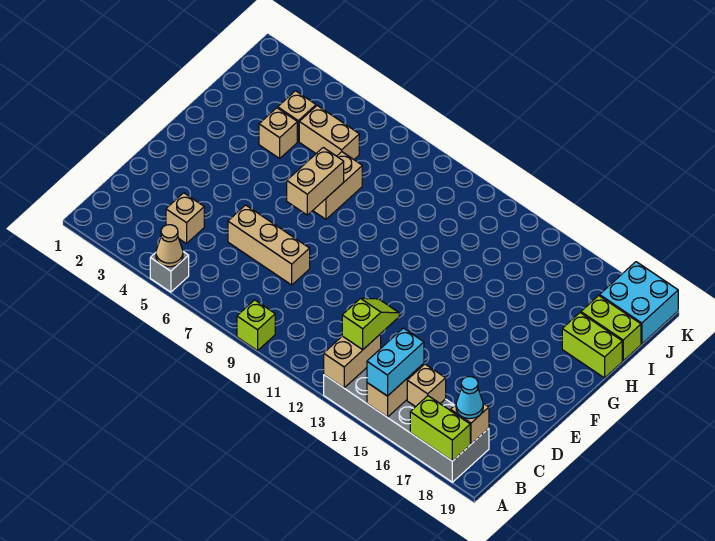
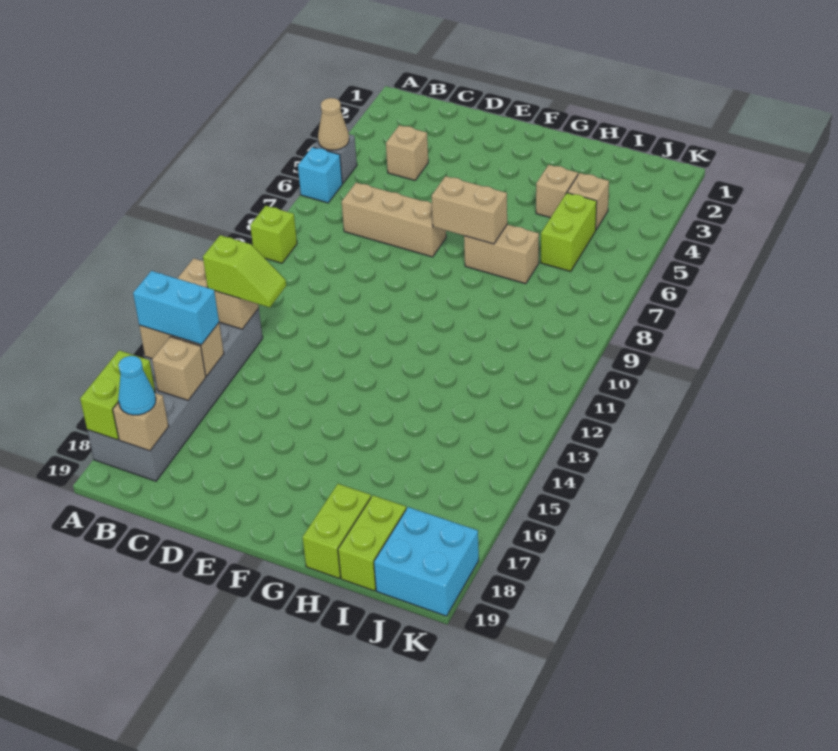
none -> cyan 1x1 brick [298,147,342,203]
tan 1x3 brick [228,205,310,285] -> tan 1x3 brick turned to [342,183,446,257]
tan 1x2 brick [299,106,359,159] -> lime 1x2 brick [541,193,597,271]

